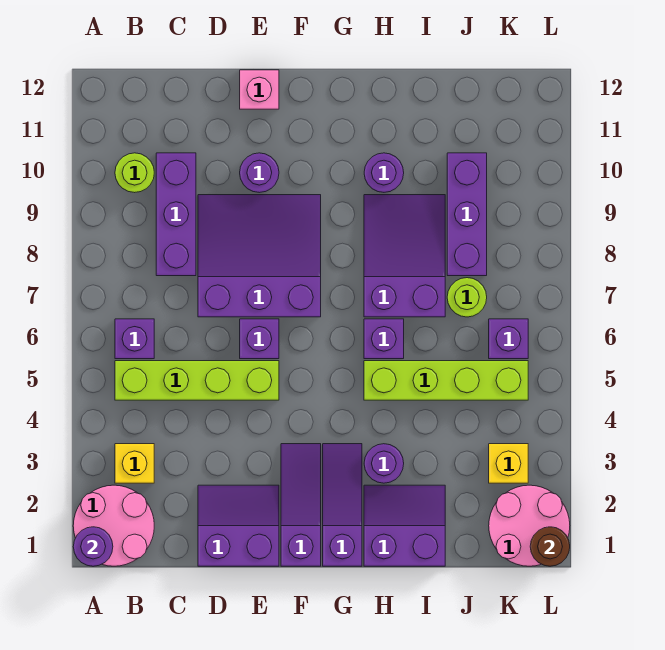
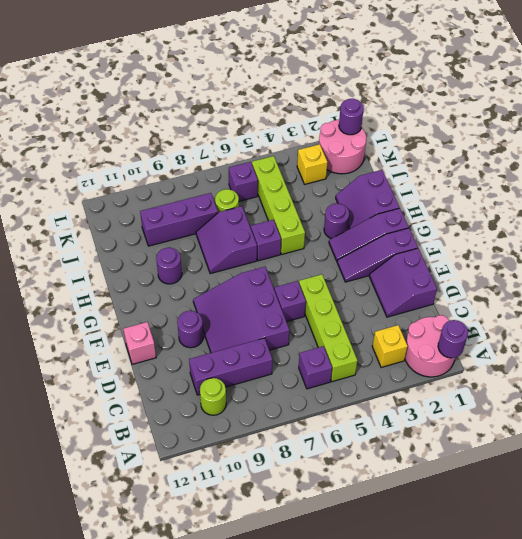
purple 2x3 slope [364,195,445,317] -> purple 2x2 slope [196,206,257,274]
brown 1x1 round brick [530,527,570,566] -> purple 1x1 round brick [339,99,364,135]

